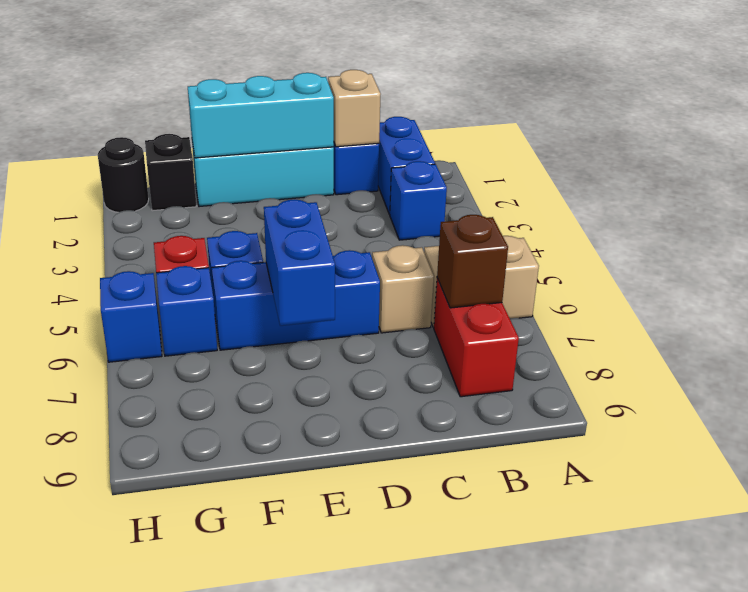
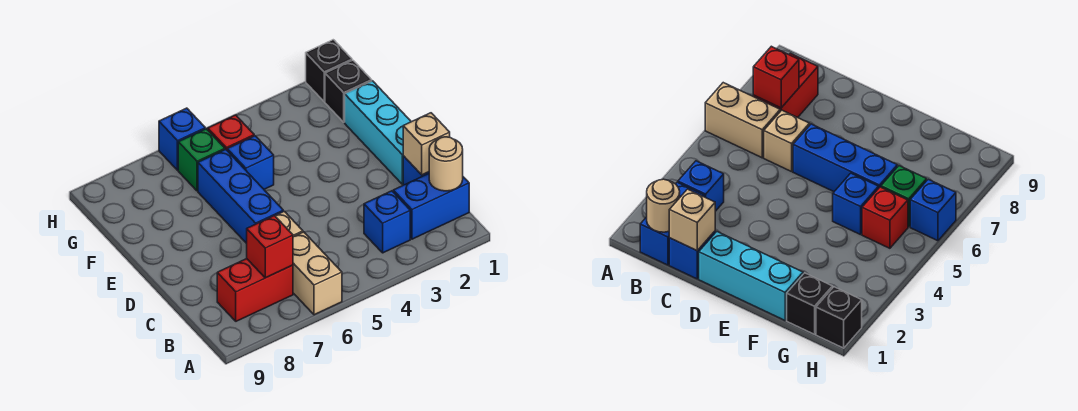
none -> tan 1x1 round brick [429,137,463,191]
brown 1x1 brick [437,215,508,308] -> red 1x1 brick [247,216,293,278]
cyan 1x3 brick [188,73,334,158] -> none
blue 1x2 brick [264,199,335,326] -> none
blue 1x1 brick [156,266,217,356] -> green 1x1 brick [178,129,225,191]
black 1x1 round brick [98,137,149,212] -> black 1x1 brick [306,40,352,102]

